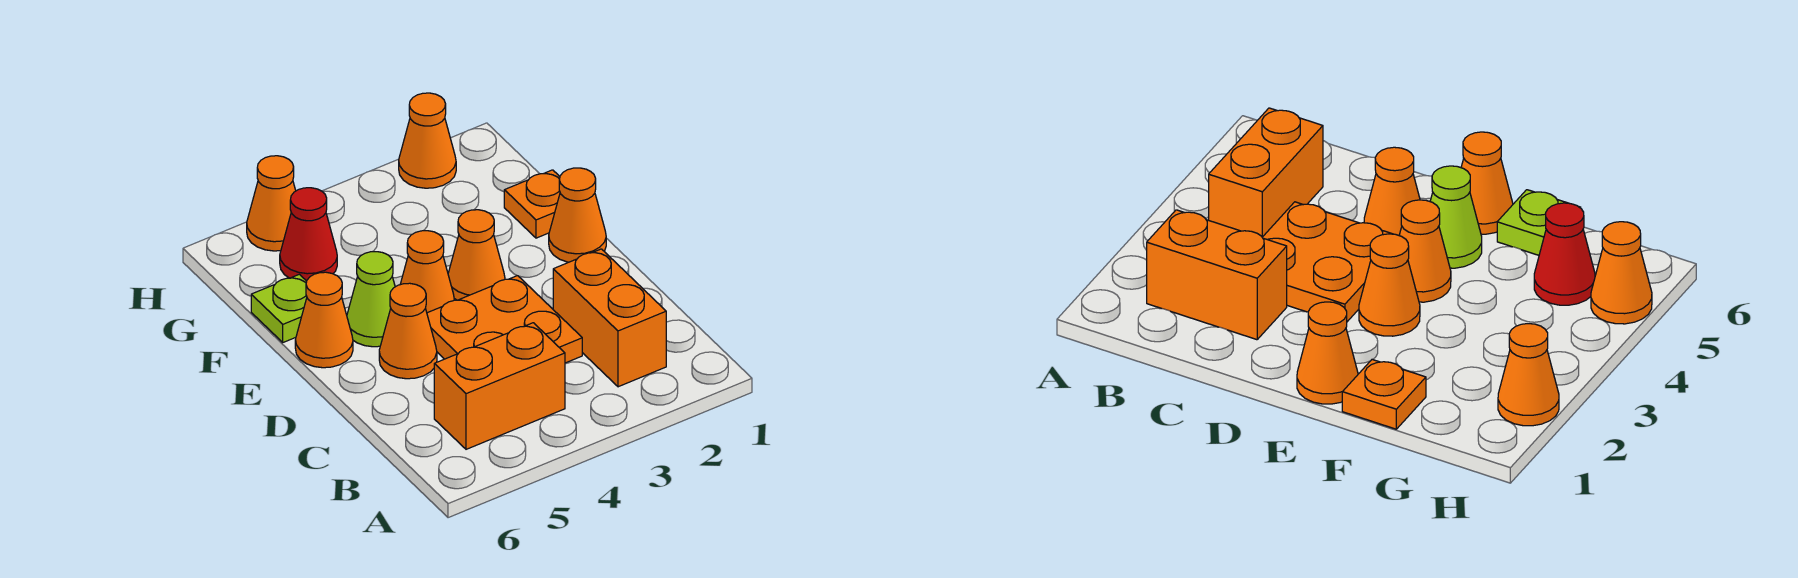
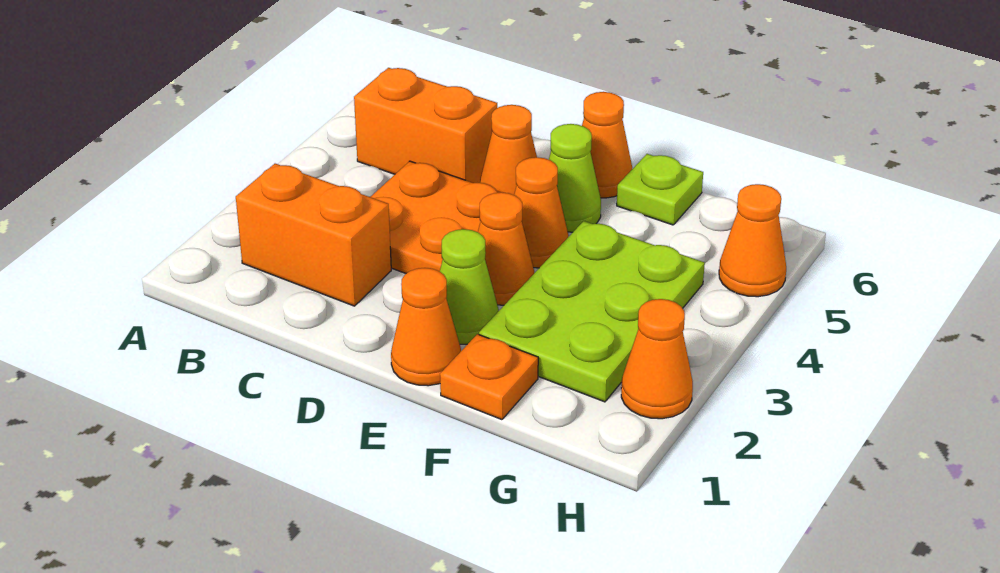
orange 1x2 brick [434,323,565,449] -> orange 1x2 brick turned to [354,68,497,183]
none -> lime 1x1 cone [440,229,499,344]
none -> lime 2x3 plate [479,221,705,402]
red 1x1 cone [280,188,337,281] -> none

